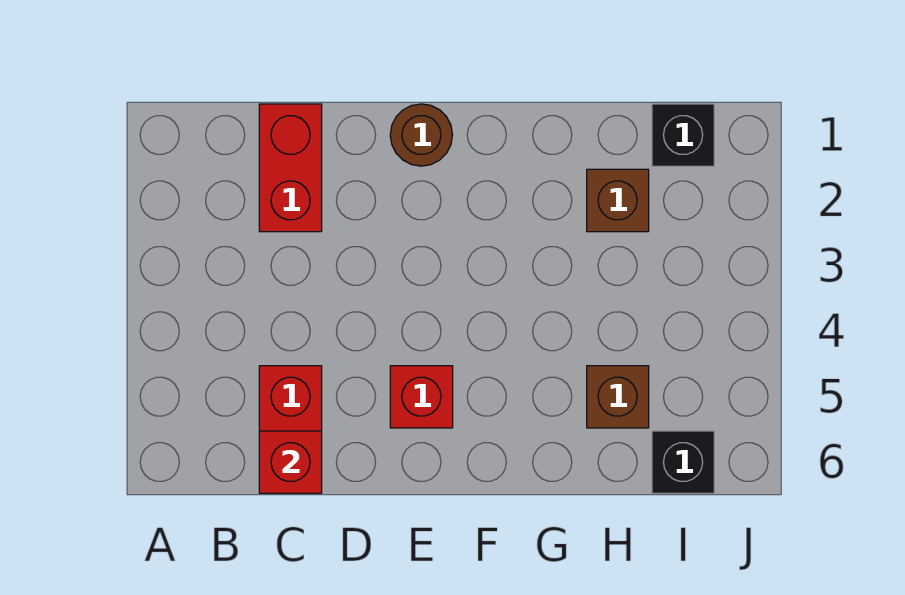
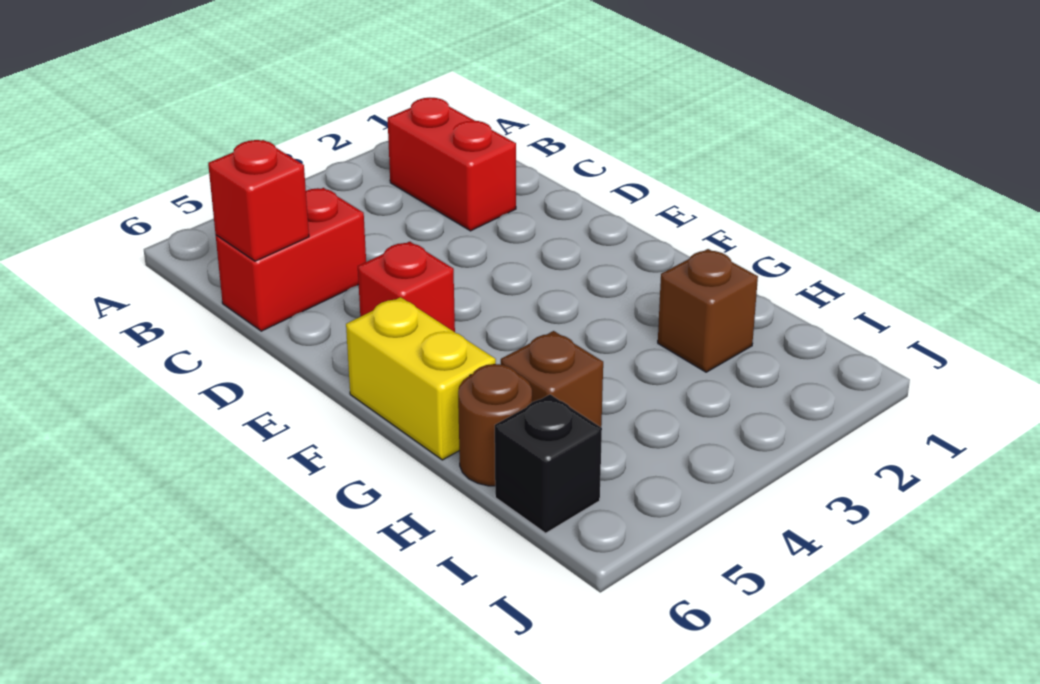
red 1x2 brick [259,104,322,232] -> red 1x2 brick turned to [388,98,516,231]
brown 1x1 round brick [390,104,452,166] -> brown 1x1 round brick moved to [458,364,532,486]
none -> yellow 1x2 brick [346,297,496,460]
black 1x1 brick [652,104,714,166] -> none

